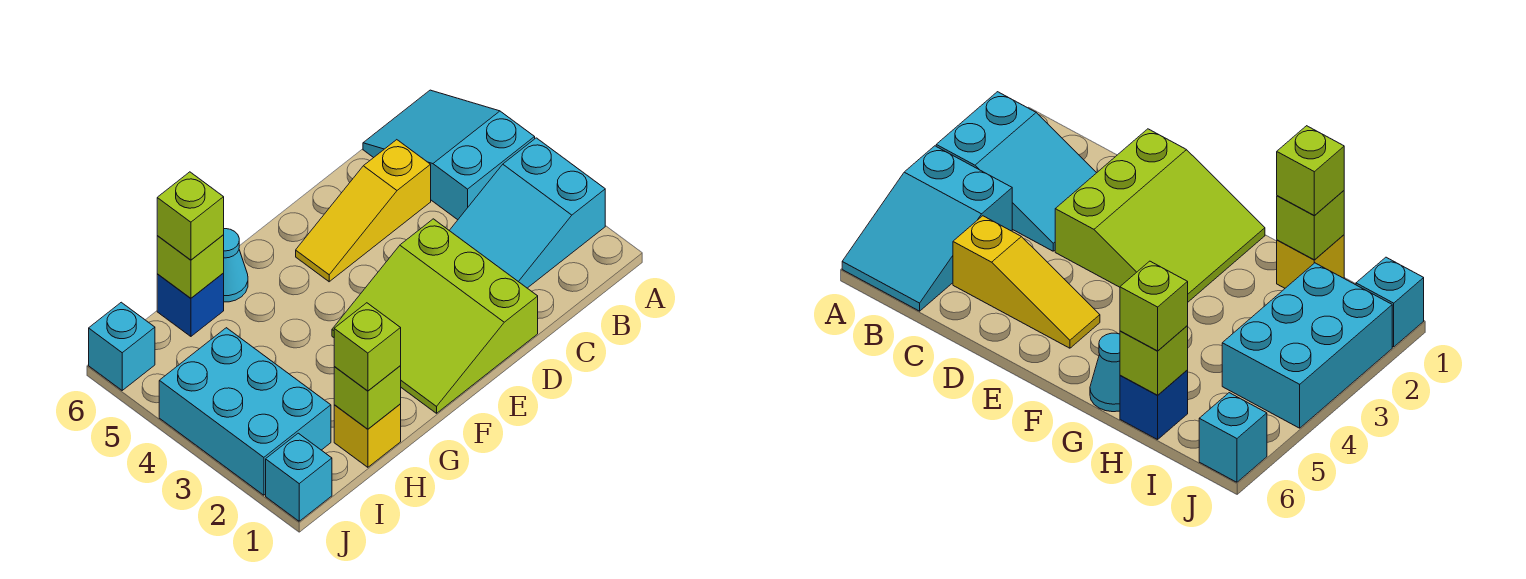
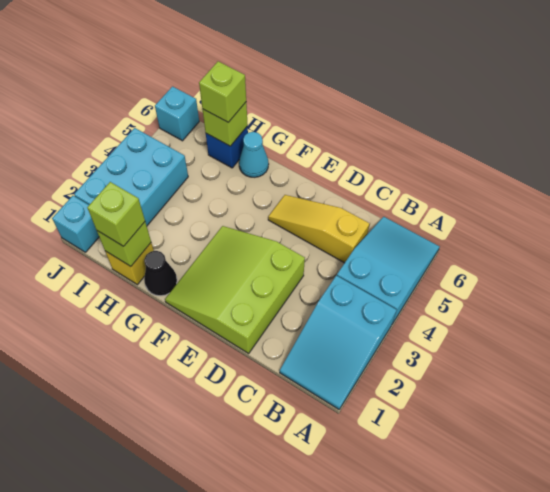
cyan 2x3 slope [449,138,605,288] -> cyan 2x3 slope turned to [280,275,396,409]
none -> black 1x1 cone [144,251,177,296]

